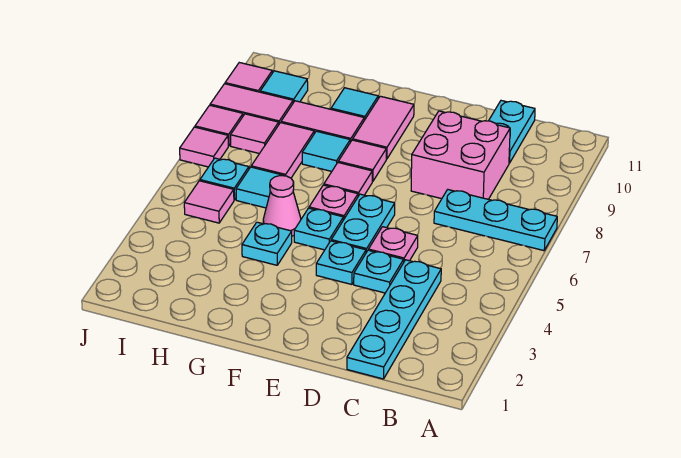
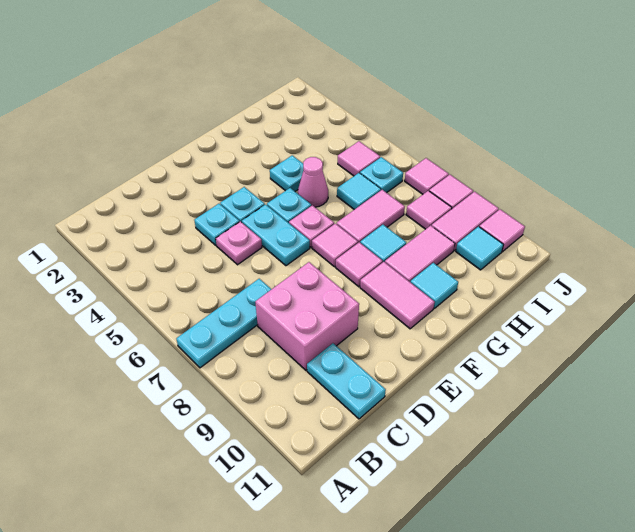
cyan 1x4 plate [347,260,441,379] -> none
pink 1x2 tile [251,123,314,178] -> pink 1x2 tile turned to [337,190,405,243]

